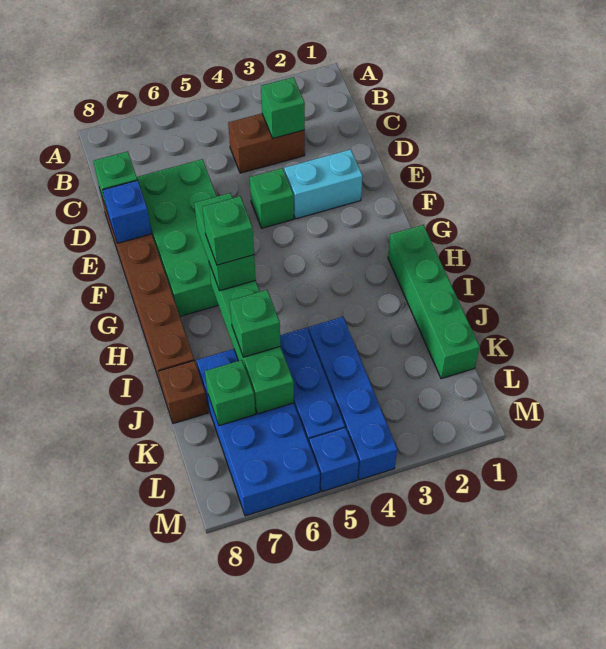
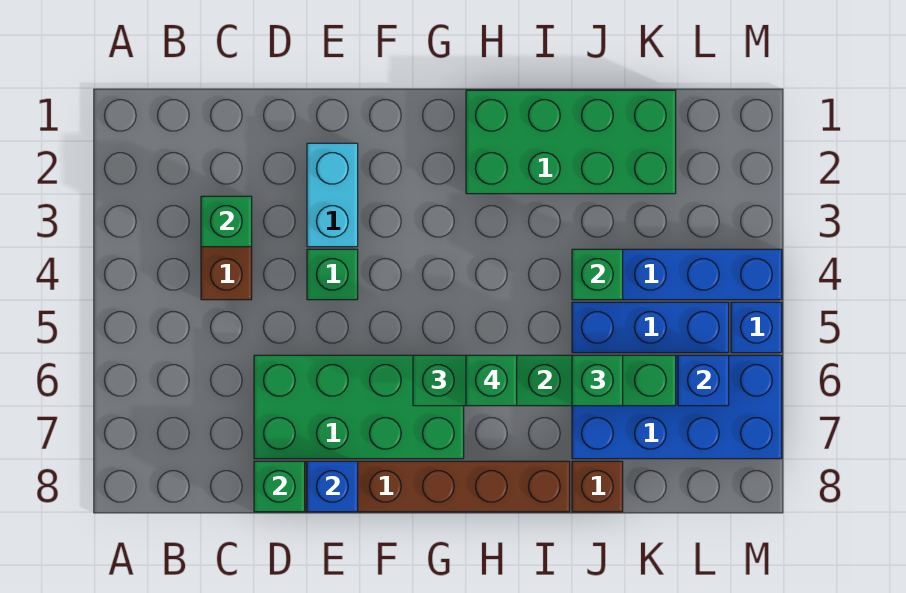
green 1x4 brick [388,225,480,379] -> green 2x4 brick [466,90,676,194]
green 1x1 brick [205,360,255,426] -> green 1x1 brick moved to [572,249,623,300]
none -> blue 1x1 brick [678,355,729,406]

